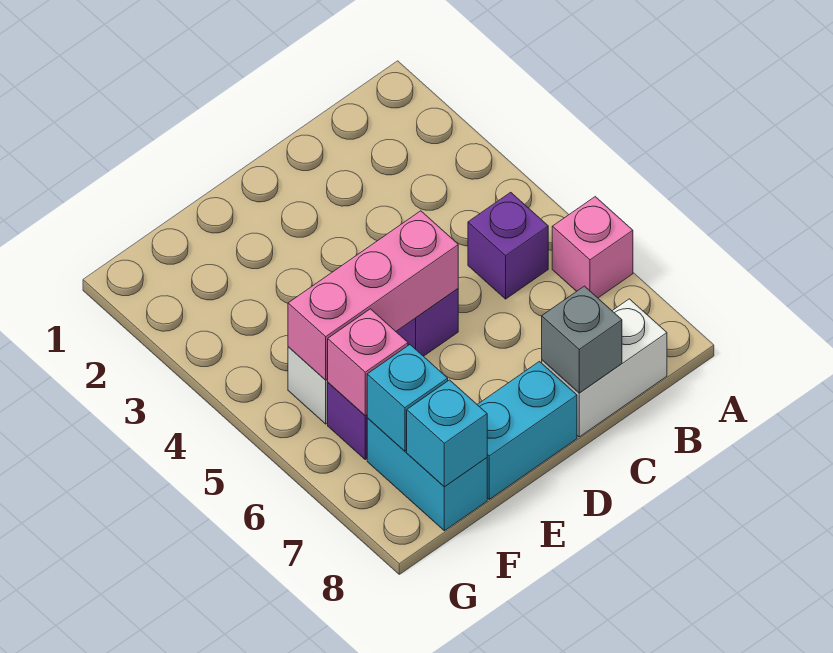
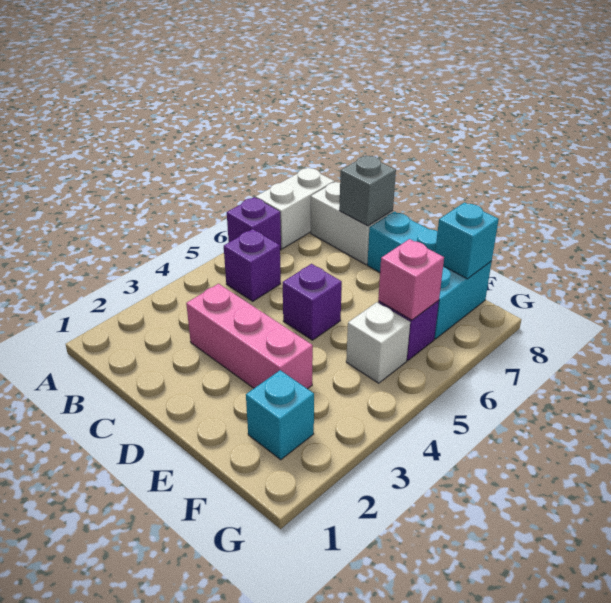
pink 1x1 brick [552,197,633,298] -> purple 1x1 brick [227,197,281,250]
none -> white 1x2 brick [256,168,334,249]
pink 1x3 brick [288,211,458,380] -> pink 1x3 brick moved to [186,284,313,389]
cyan 1x1 brick [367,345,448,451] -> cyan 1x1 brick moved to [246,370,314,460]

